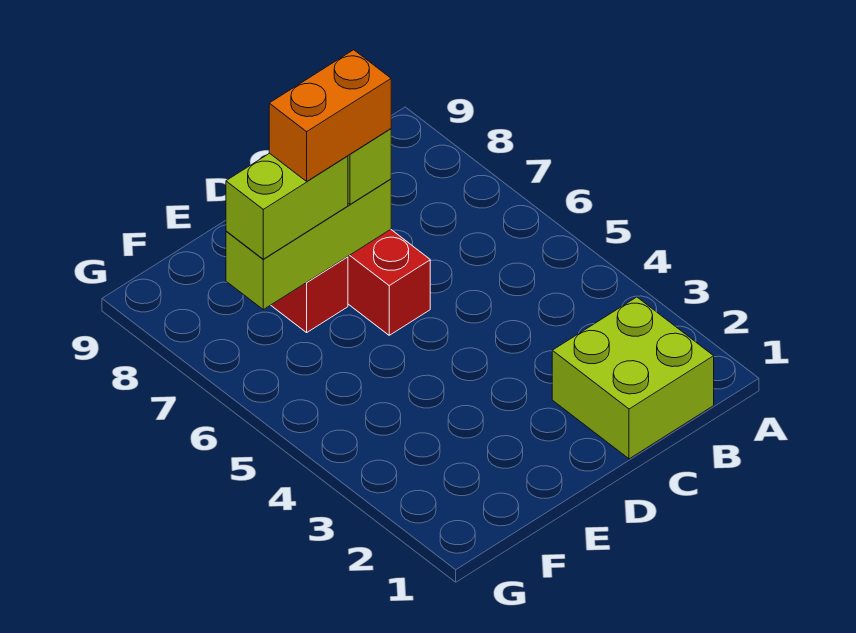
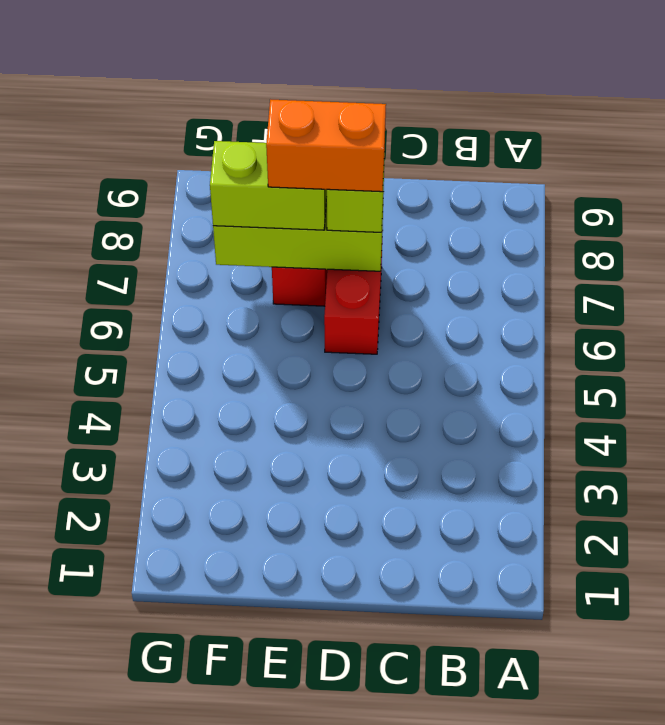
lime 2x2 brick [552,297,714,459] -> none

